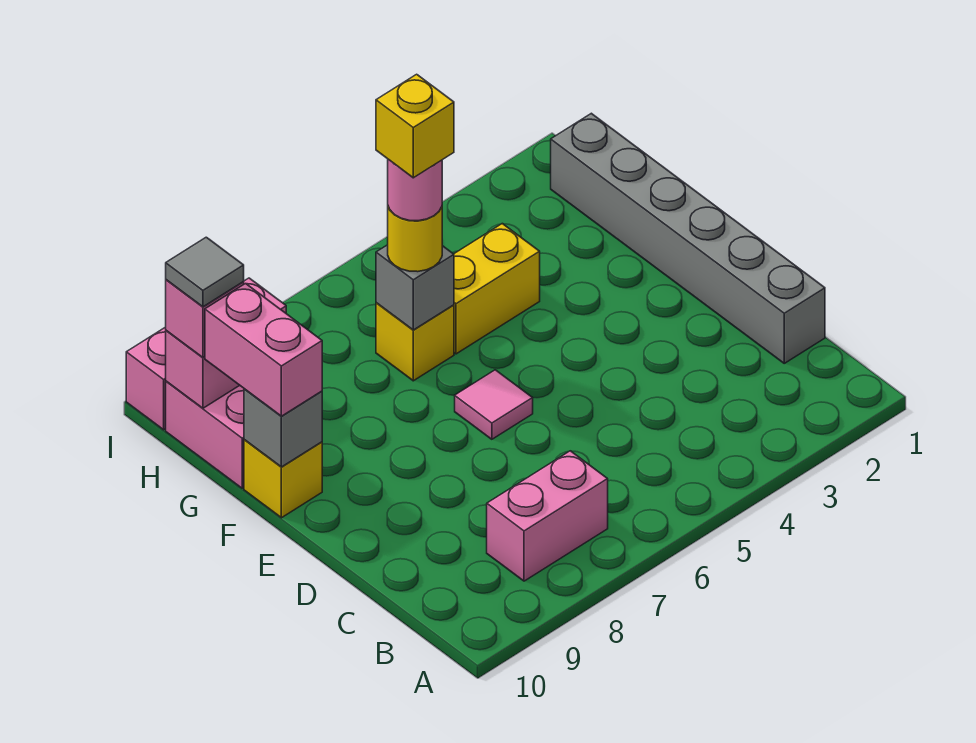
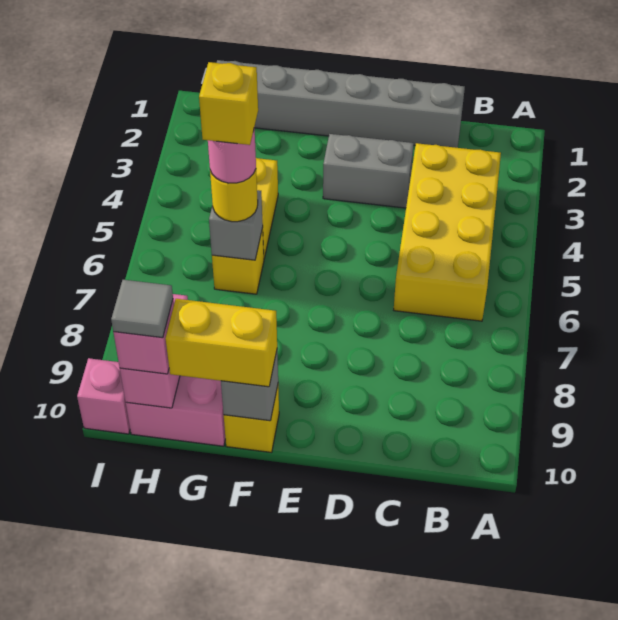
none -> yellow 2x4 brick [394,143,501,321]
pink 1x2 brick [487,451,608,581] -> none
none -> grey 1x2 brick [323,134,414,208]
pink 1x1 tile [455,370,533,439] -> none
pink 1x2 brick [205,284,322,416] -> yellow 1x2 brick [165,299,277,387]

